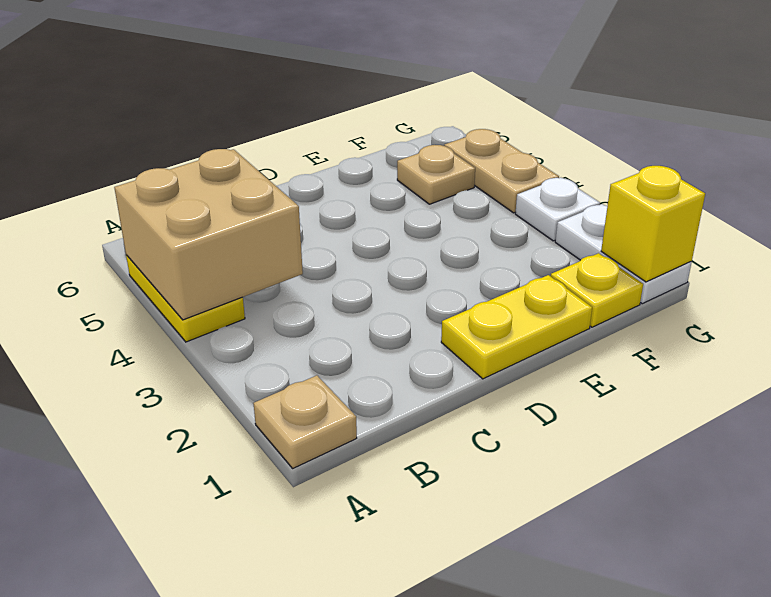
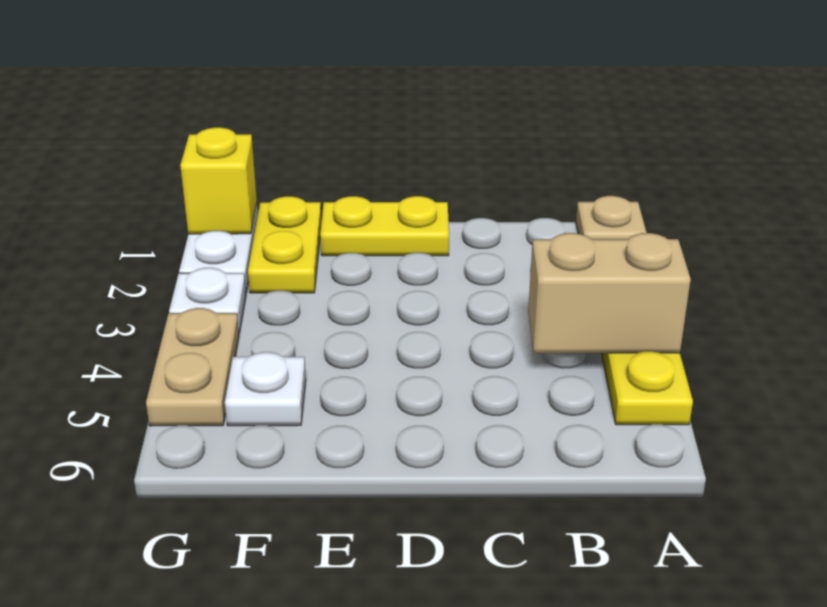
tan 2x2 brick [114,149,303,320] -> tan 1x2 brick [528,233,691,353]
yellow 1x1 plate [551,253,643,327] -> yellow 1x2 plate [248,196,321,293]
tan 1x1 plate [397,145,475,204] -> white 1x1 plate [225,352,306,426]

